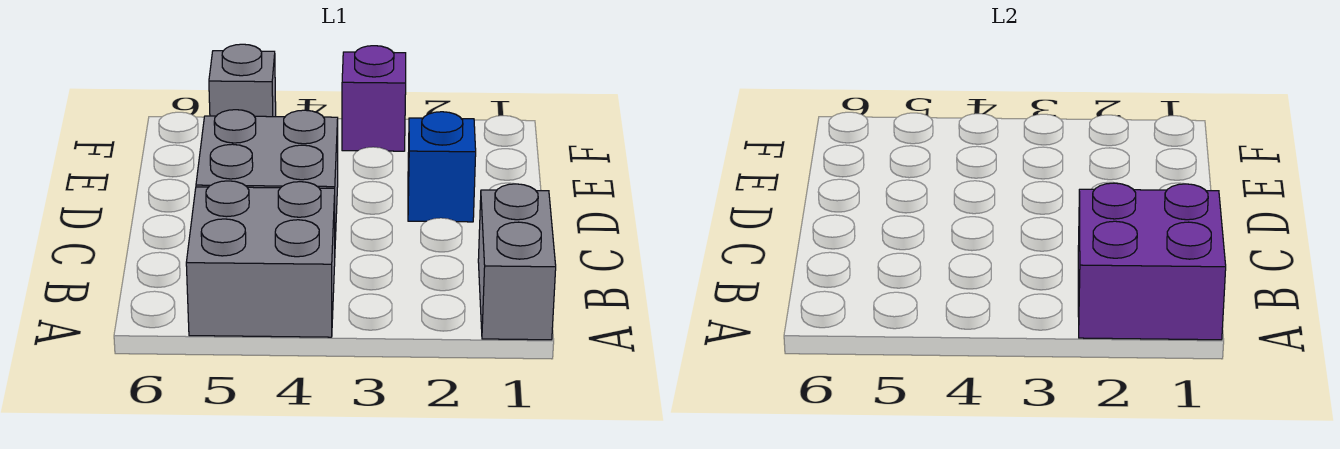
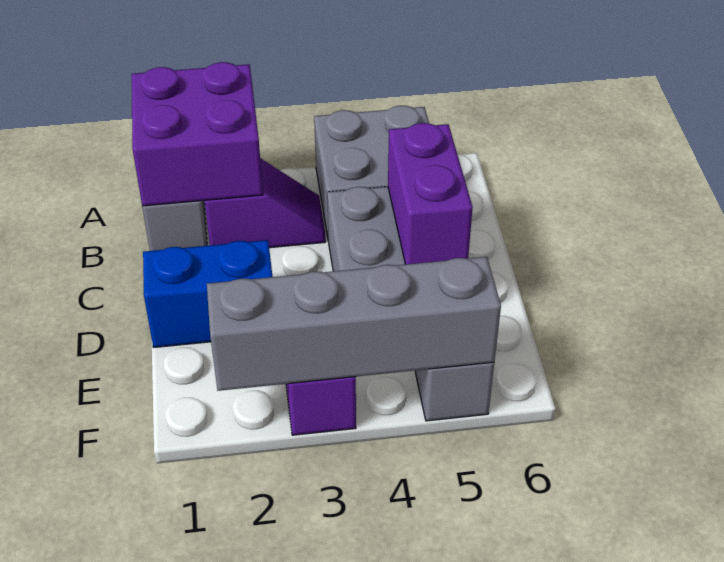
none -> purple 1x2 slope [204,158,326,248]
none -> purple 1x2 brick [388,123,473,264]
blue 1x1 brick [408,112,476,222] -> blue 1x2 brick [143,240,273,347]
none -> grey 1x4 brick [207,257,501,391]

